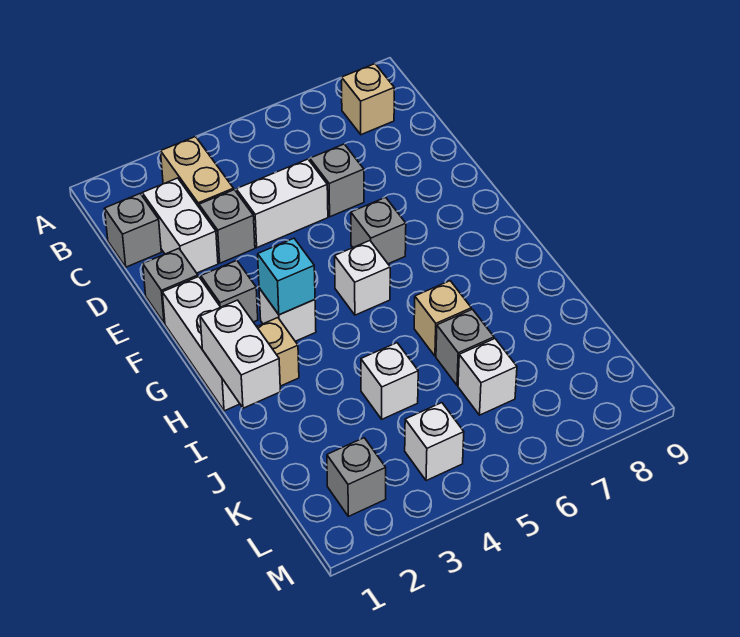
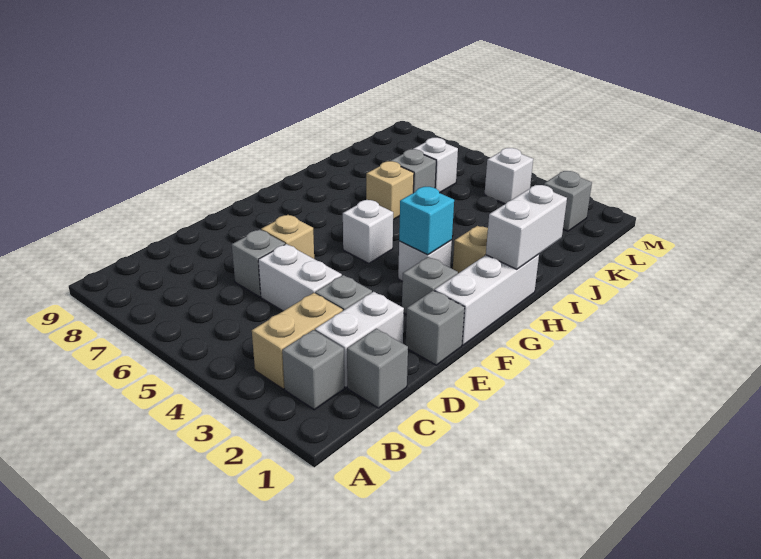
tan 1x1 brick [342,64,394,135] -> tan 1x1 brick moved to [261,215,314,259]
grey 1x1 brick [351,197,406,264] -> grey 1x1 brick moved to [282,330,344,410]
white 1x1 brick [361,343,418,419] -> none

